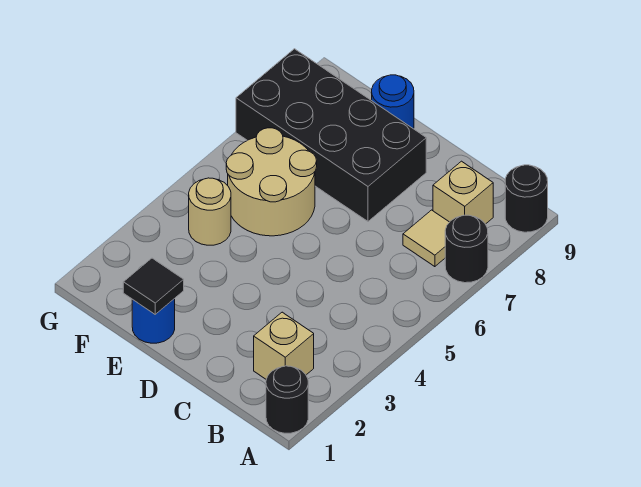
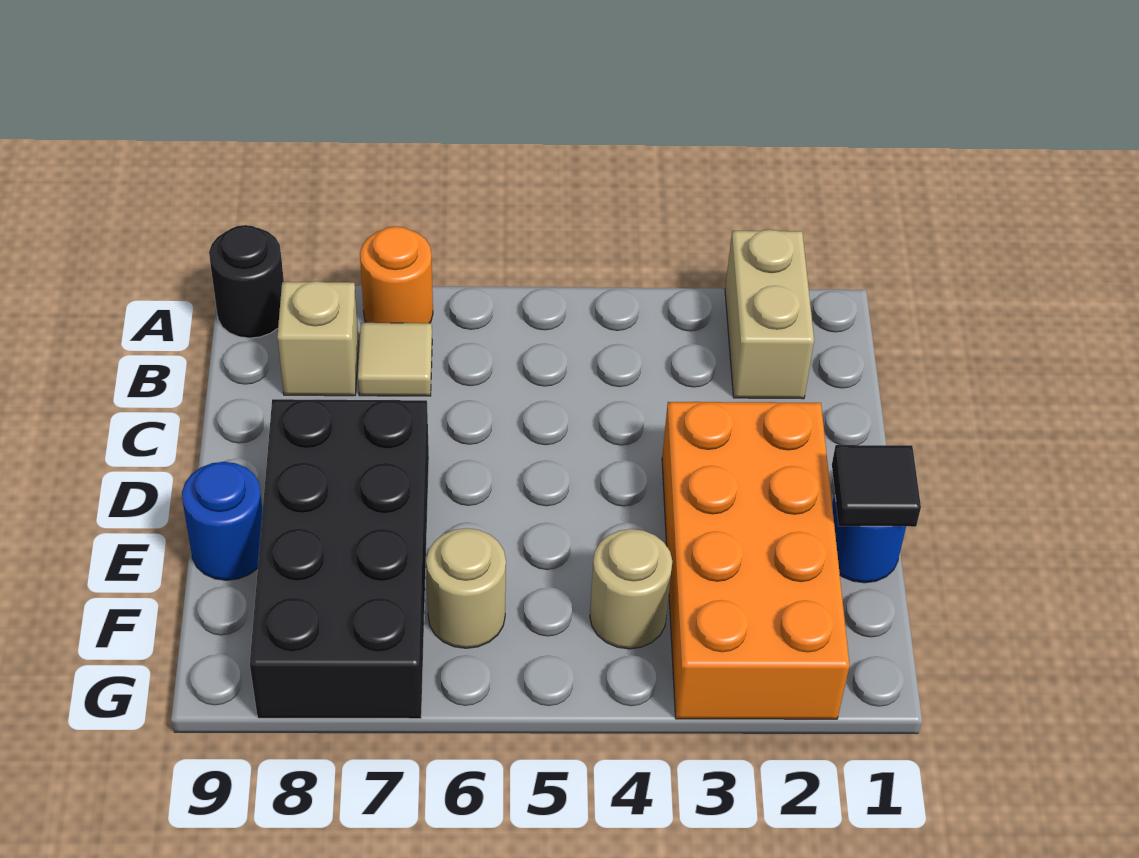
black 1x1 round brick [266,366,308,433] -> none
black 1x1 round brick [445,215,488,283] -> orange 1x1 round brick [360,226,433,323]
tan 1x1 brick [254,312,314,379] -> tan 1x2 brick [725,230,814,399]
none -> orange 2x4 brick [662,402,850,719]
tan 2x2 round brick [226,128,317,236] -> tan 1x1 round brick [426,528,506,648]

